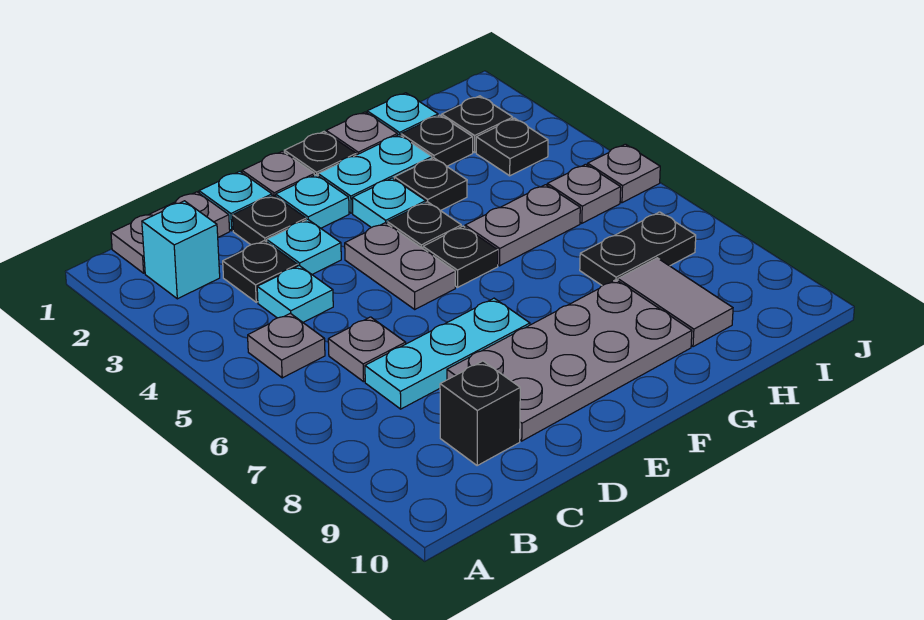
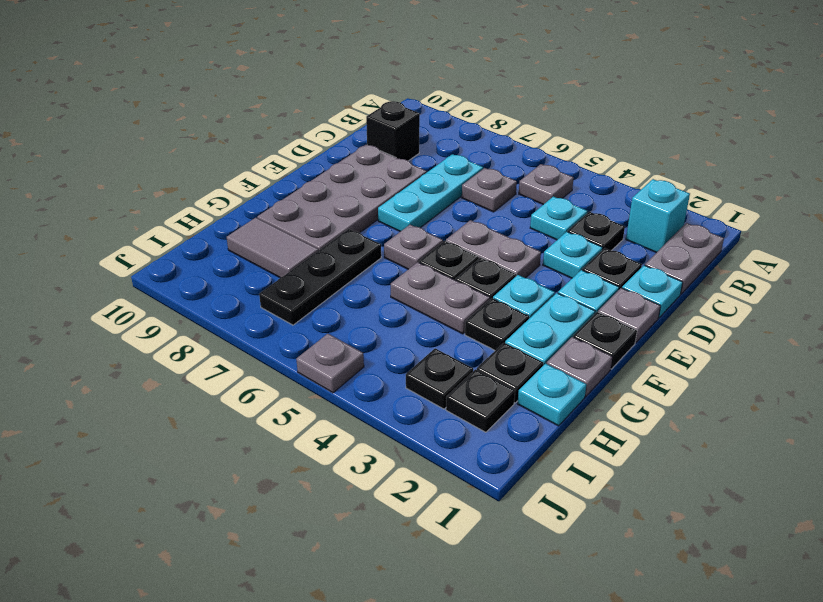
grey 1x2 plate [465,185,580,266] -> grey 1x2 plate turned to [391,262,490,334]
black 1x2 plate [580,212,696,286] -> black 1x3 plate [259,229,381,325]
grey 1x1 plate [547,164,621,223] -> grey 1x1 plate moved to [384,225,443,269]

